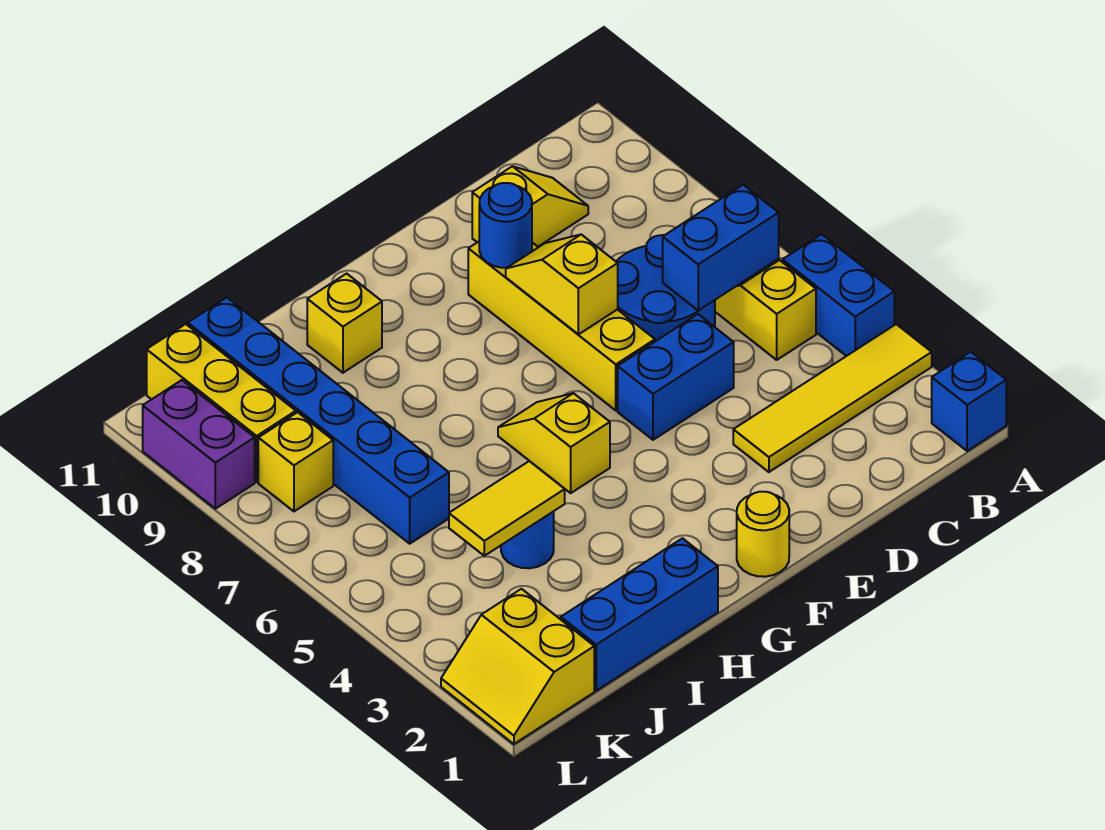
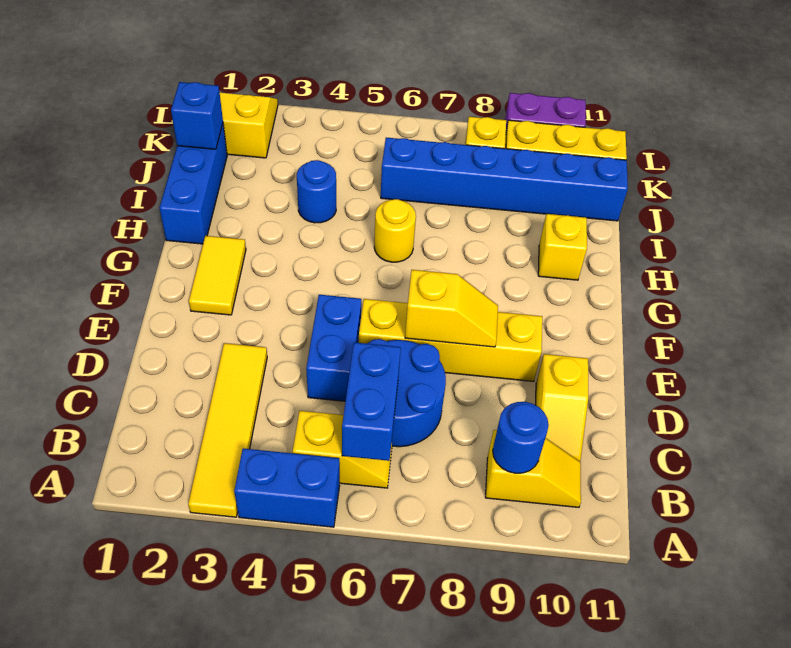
blue 1x1 brick [932,352,1006,451] -> blue 1x1 brick moved to [171,82,223,149]
blue 1x1 round brick [479,183,532,268] -> blue 1x1 round brick moved to [493,402,549,473]
yellow 1x1 round brick [737,492,789,577] -> yellow 1x1 round brick moved to [374,199,416,262]
yellow 1x2 slope [498,393,610,493] -> yellow 1x2 slope moved to [485,430,581,507]
yellow 1x2 tile [449,461,565,556] -> yellow 1x2 tile moved to [189,236,246,315]

